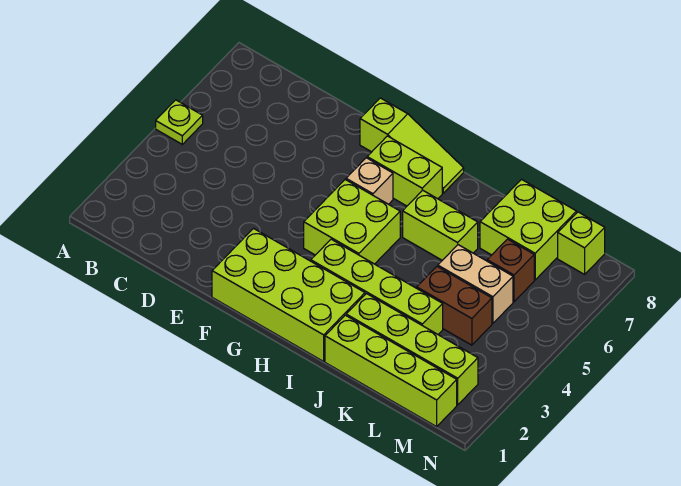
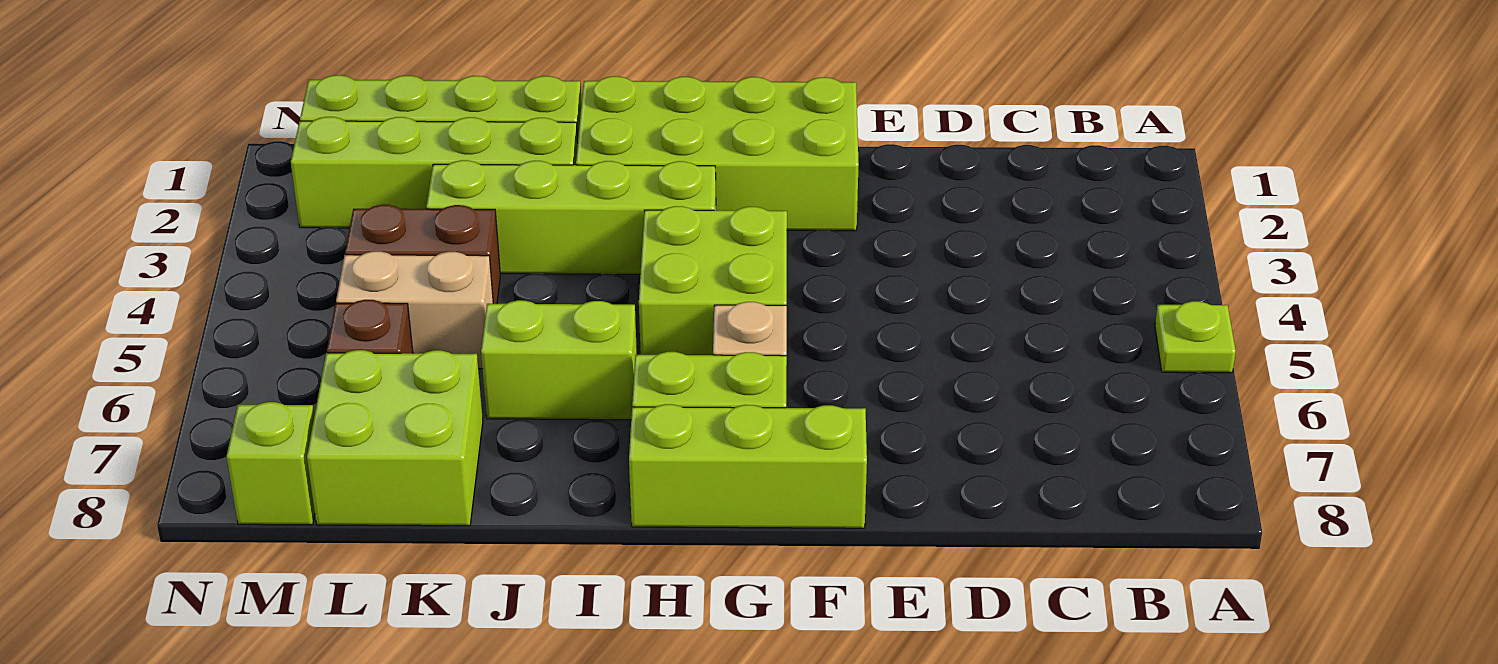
lime 1x3 slope [360,98,464,193] -> lime 1x3 brick [629,404,867,528]

